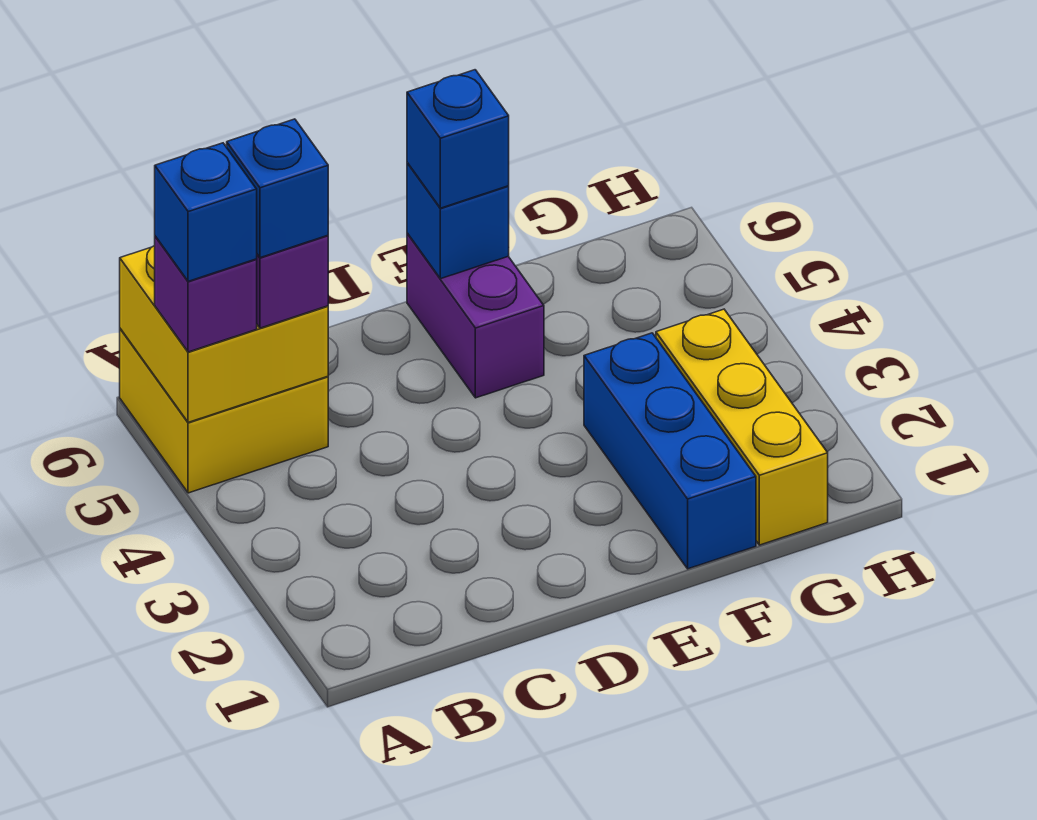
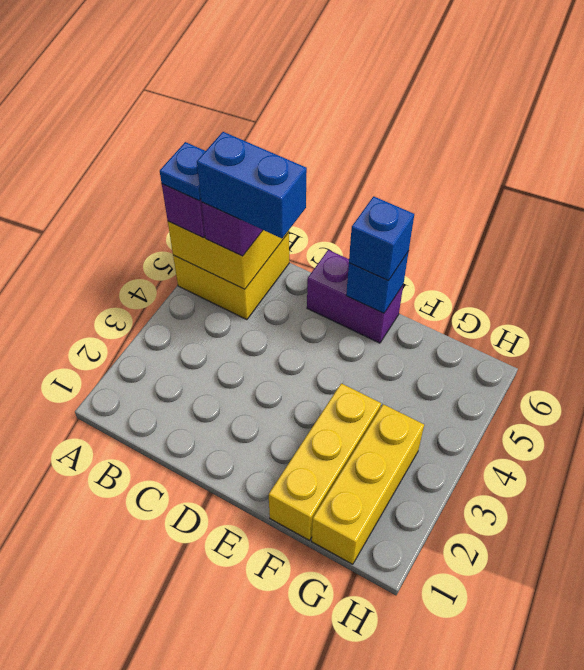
blue 1x1 brick [155,143,257,281] -> blue 1x1 plate [160,142,205,201]
blue 1x1 brick [227,119,328,258] -> blue 1x2 brick [197,132,307,238]
purple 1x2 brick [407,233,544,398] -> purple 1x2 brick turned to [307,250,403,343]
blue 1x3 brick [584,333,756,569] -> yellow 1x3 brick [269,383,381,540]

